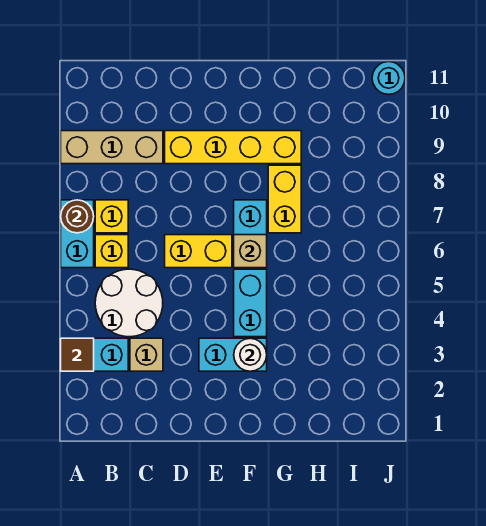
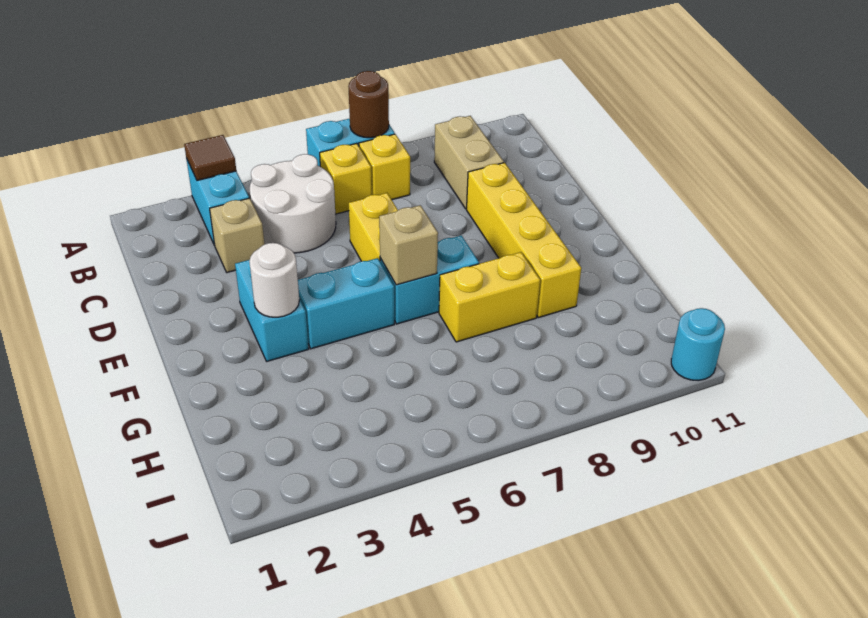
tan 1x3 brick [61,131,163,164] -> tan 1x2 brick [434,116,504,209]

